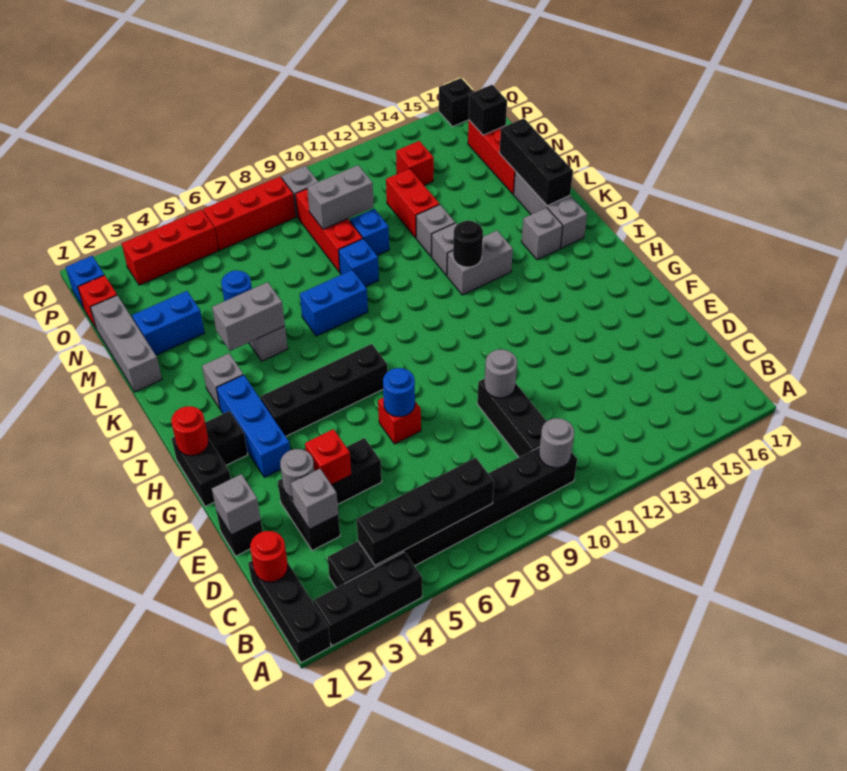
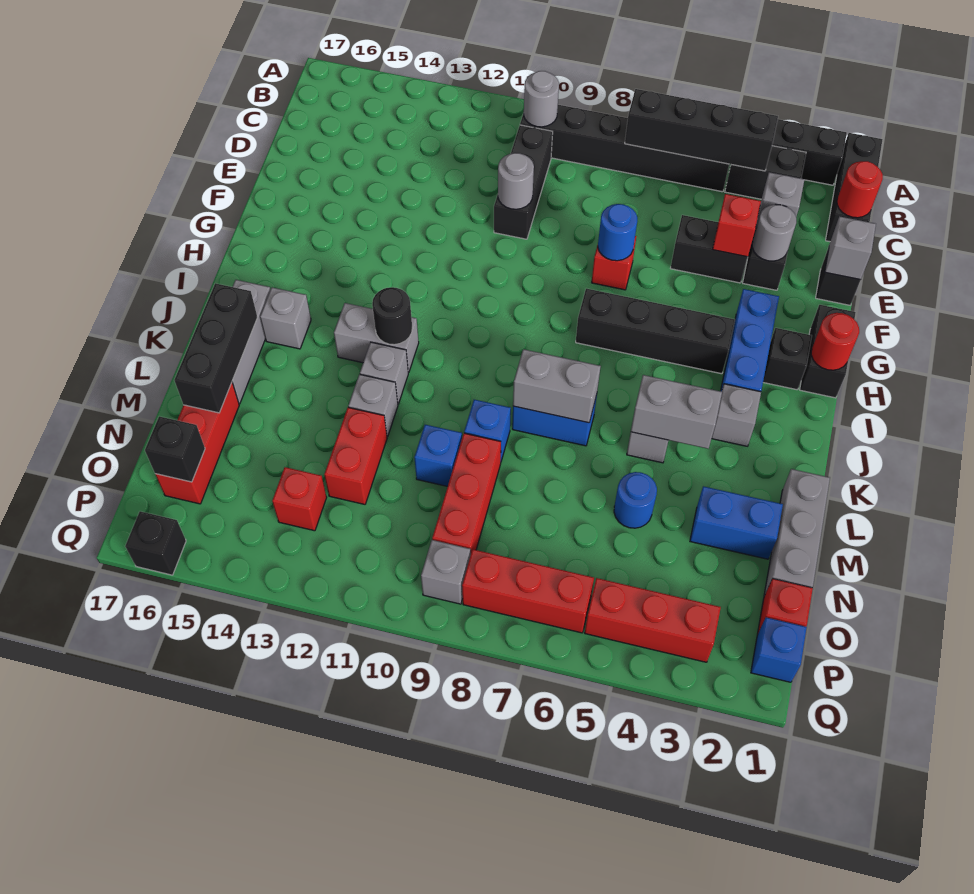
grey 1x2 brick [307,165,374,229] -> grey 1x2 brick moved to [513,349,601,423]

